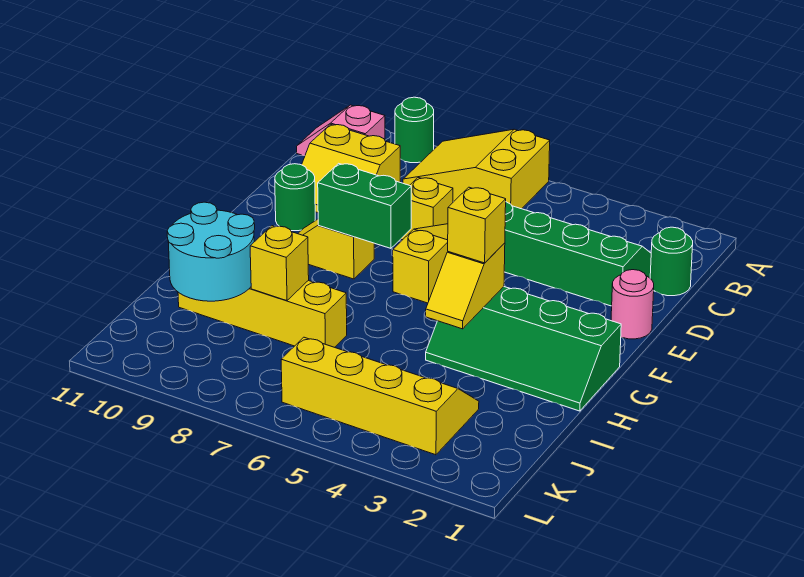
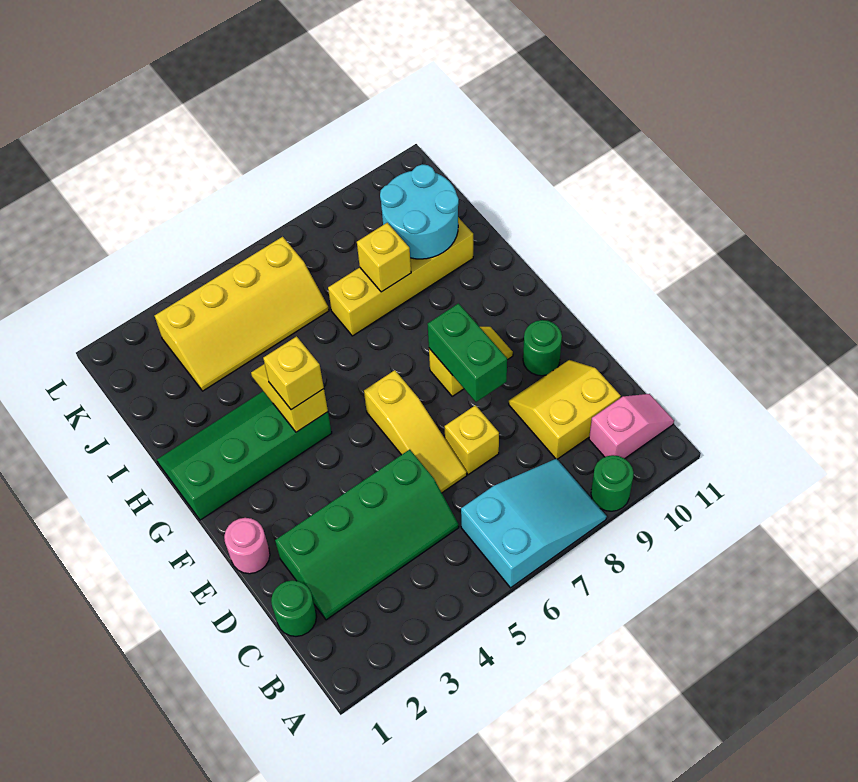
yellow 2x3 slope [403,129,550,209] -> cyan 2x3 slope [461,458,607,588]
green 1x2 brick [318,163,411,248] -> green 1x2 brick turned to [428,303,507,402]

